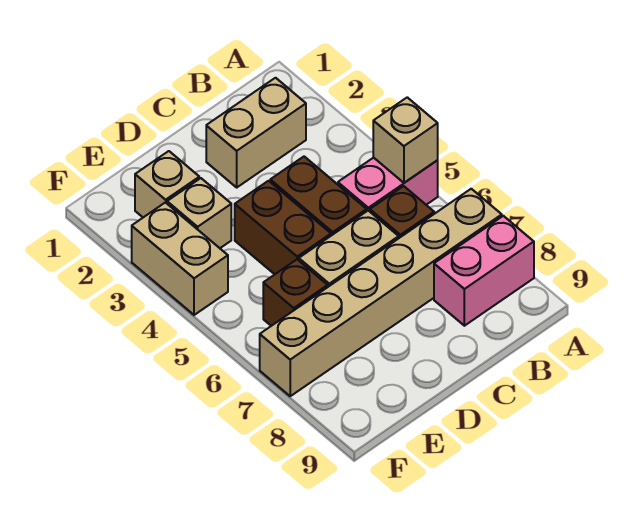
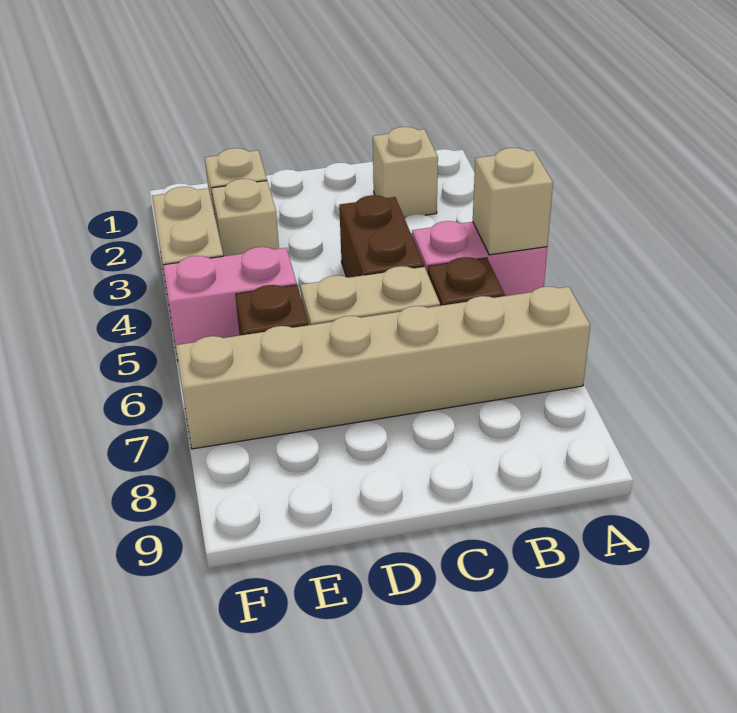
pink 1x2 brick [434,216,534,326] -> pink 1x2 brick moved to [163,247,297,359]
tan 1x2 brick [206,78,306,187] -> tan 1x1 brick [373,127,438,218]
brown 1x2 brick [235,181,331,274] -> none

